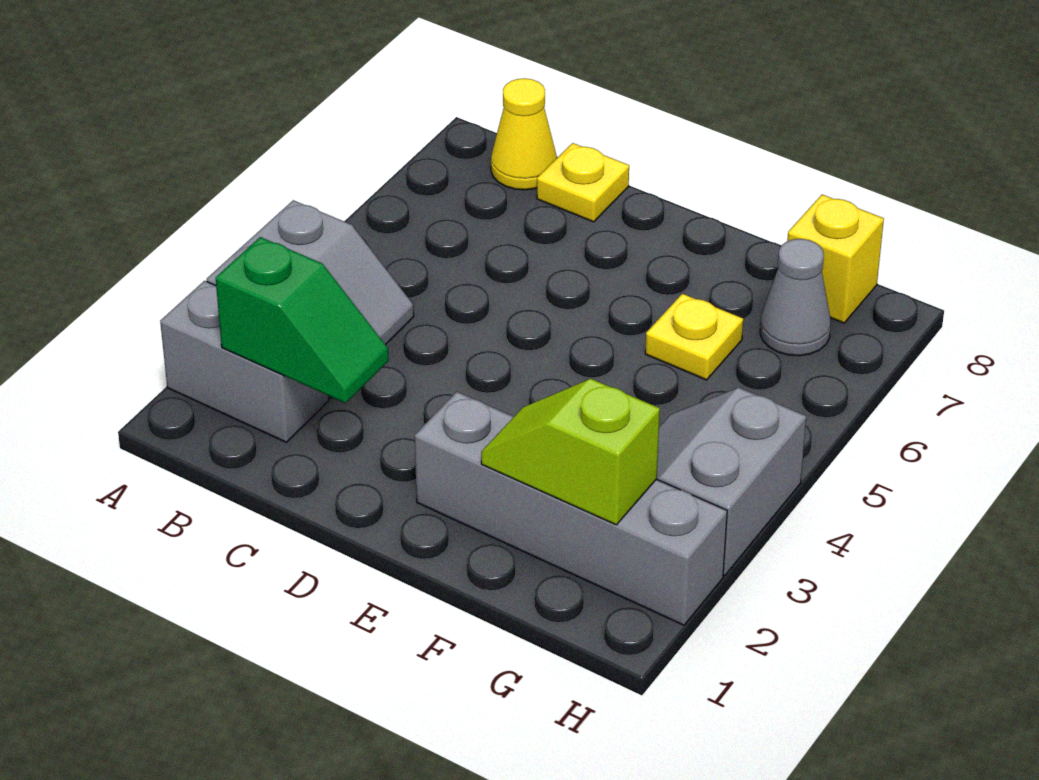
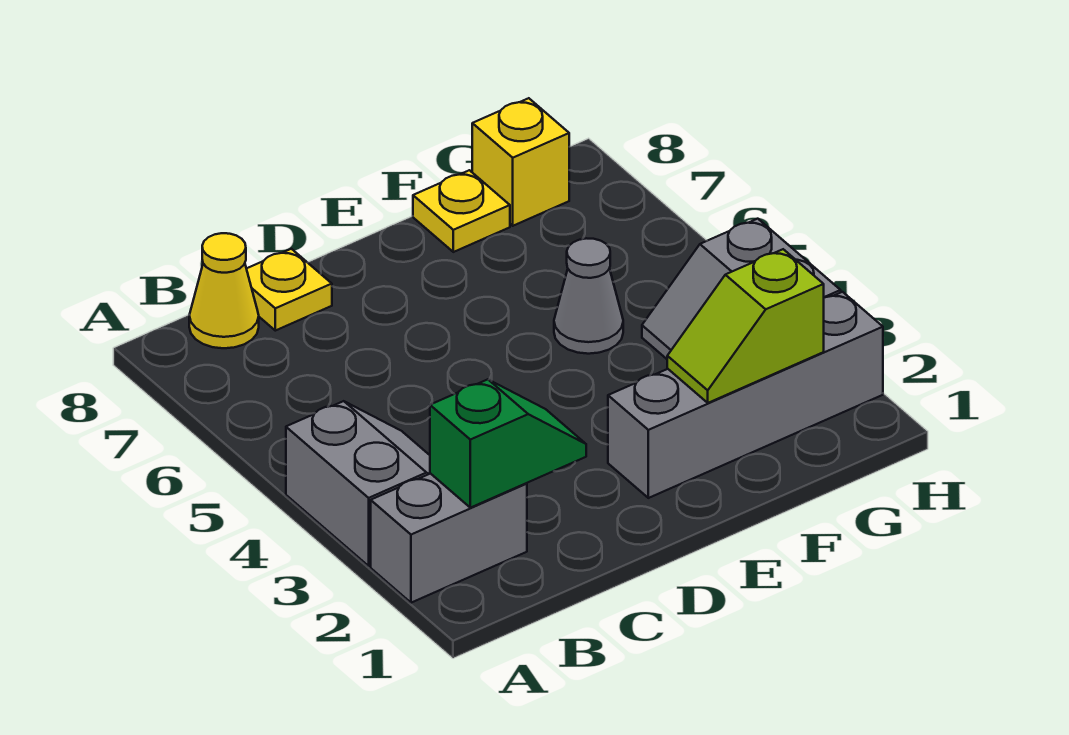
yellow 1x1 plate [645,294,743,380] -> yellow 1x1 plate moved to [413,170,510,252]
grey 1x1 cone [760,239,831,356] -> grey 1x1 cone moved to [554,238,623,354]

